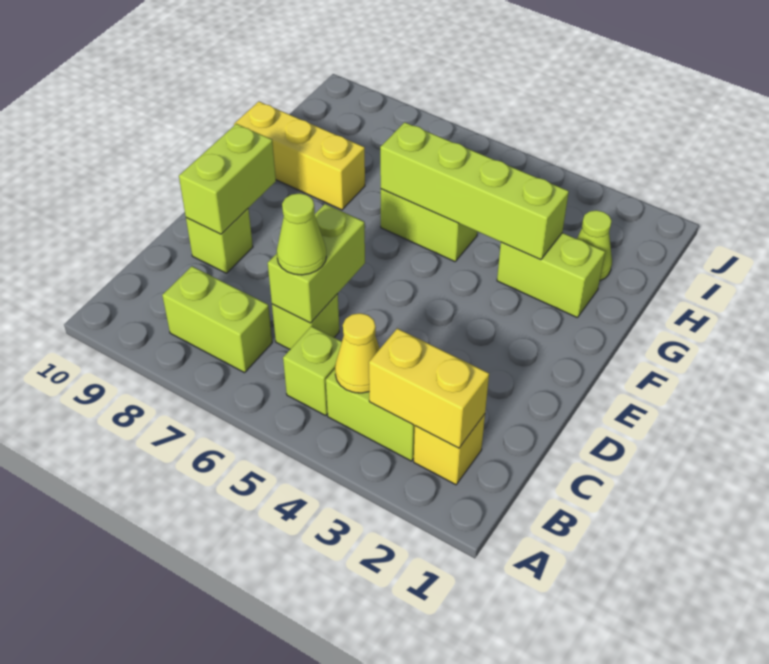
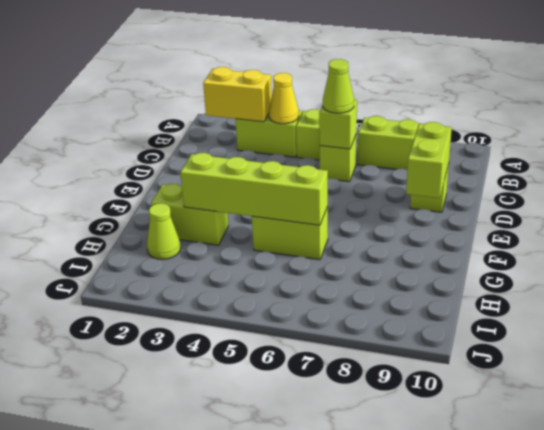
yellow 1x1 brick [414,414,485,485] -> none
lime 1x2 brick [268,204,365,323] -> lime 1x1 brick [319,99,357,149]
yellow 1x3 brick [234,102,365,210] -> none

